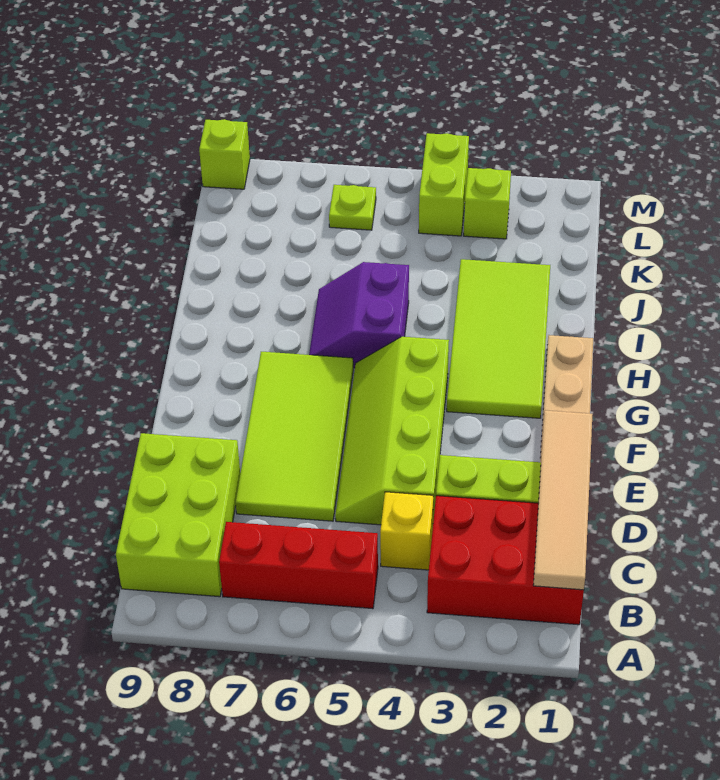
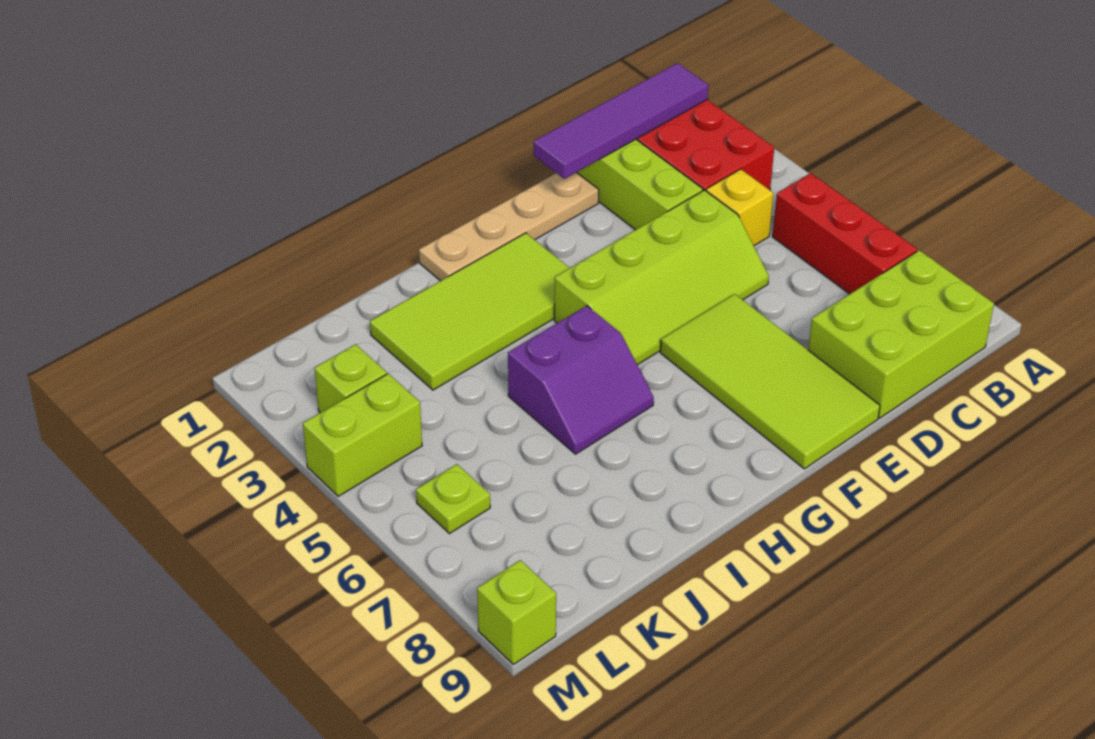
tan 1x4 tile [533,410,592,590] -> purple 1x4 tile [534,63,709,179]
lime 2x4 tile [236,352,353,521] -> lime 2x4 tile turned to [660,294,880,469]

